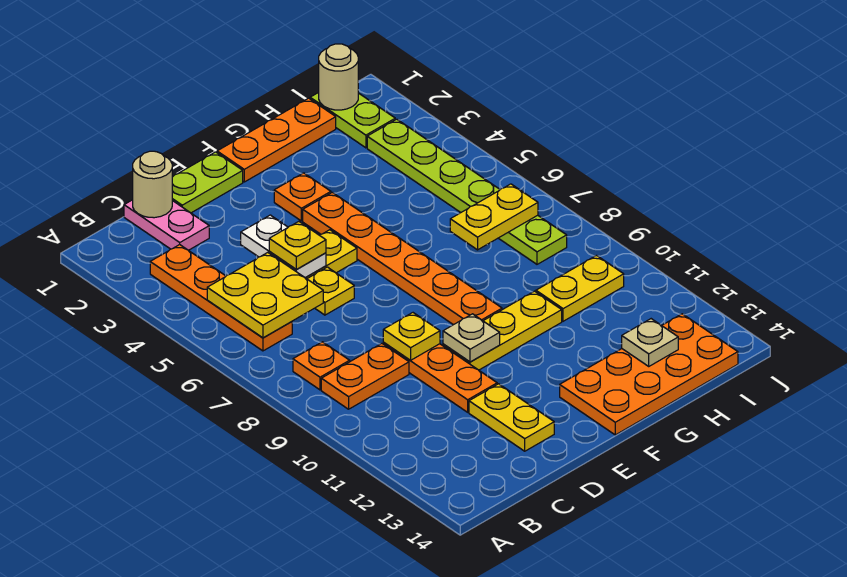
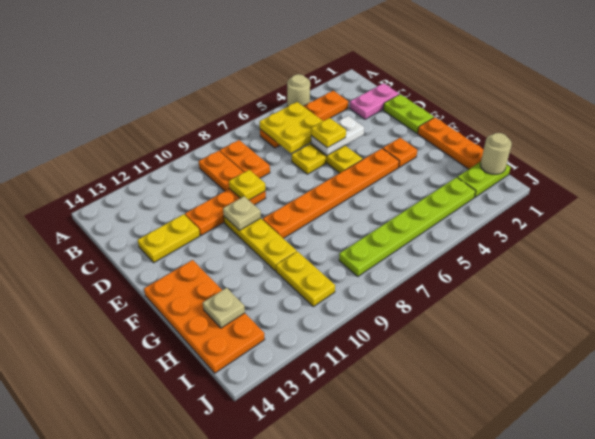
orange 1x1 plate [293,342,350,390] -> orange 1x2 plate [220,140,270,178]
tan 1x1 round brick [133,151,172,218] -> tan 1x1 round brick moved to [287,74,310,106]
yellow 1x2 plate [450,184,538,250] -> none

